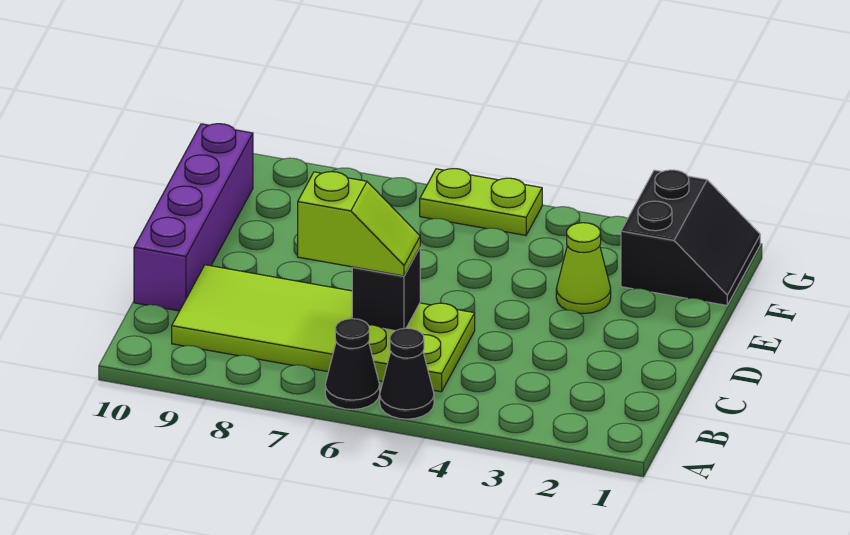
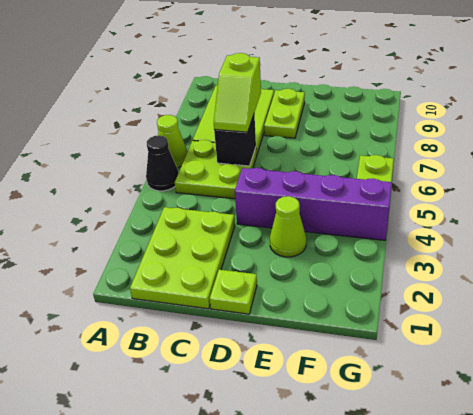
black 1x1 cone [325,319,380,409] -> lime 1x1 cone [157,115,188,168]
none -> lime 2x3 plate [130,207,235,309]
purple 1x4 brick [134,124,253,311] -> purple 1x4 brick moved to [235,168,392,240]
none -> lime 1x1 plate [210,270,257,314]
none -> lime 1x2 plate [264,89,305,138]
black 2x2 slope [621,170,760,305] -> none

